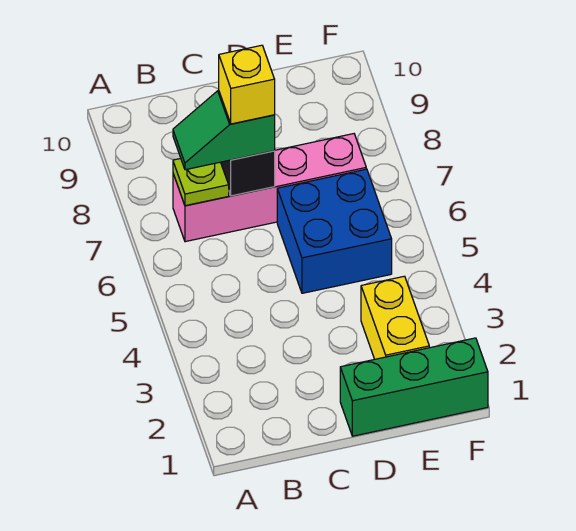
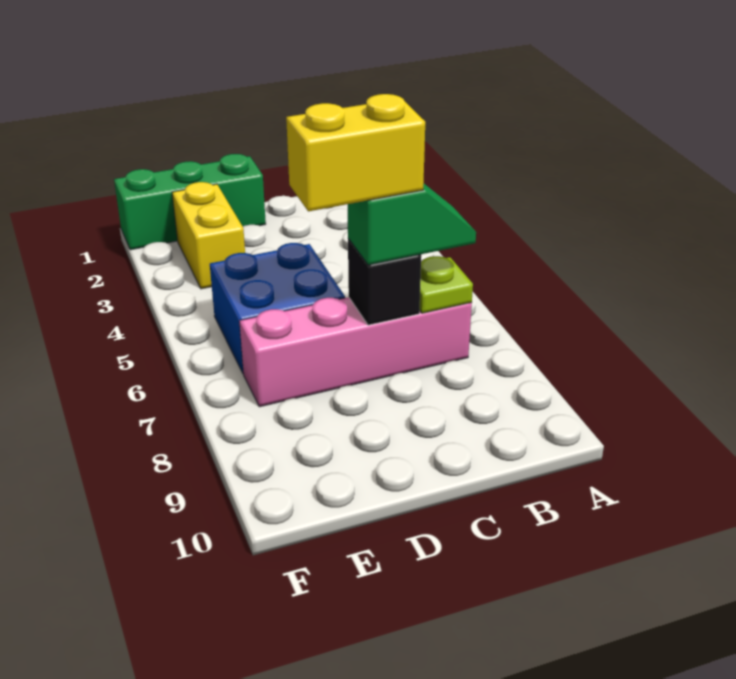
yellow 1x1 brick [219,45,275,124] -> yellow 1x2 brick [286,94,425,211]

